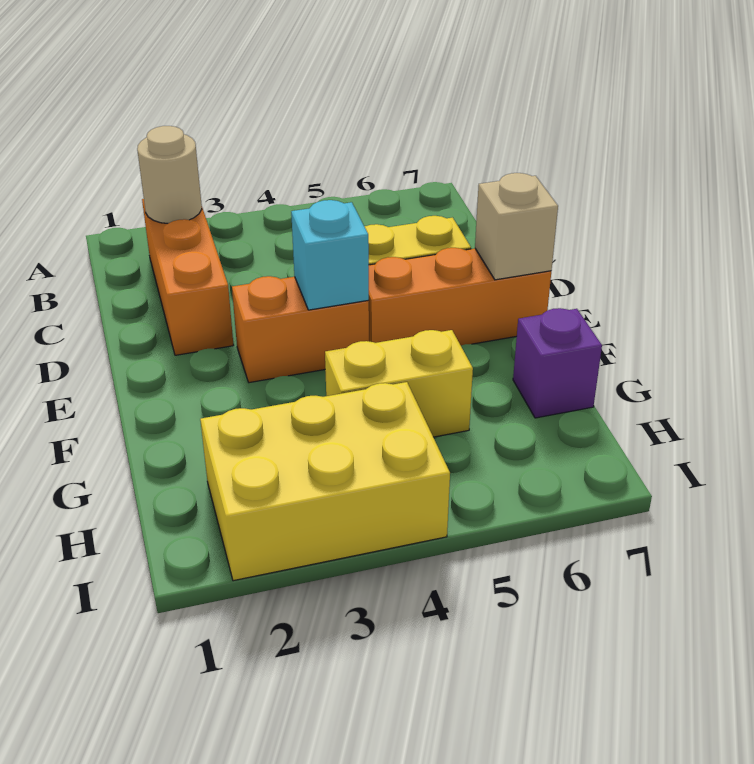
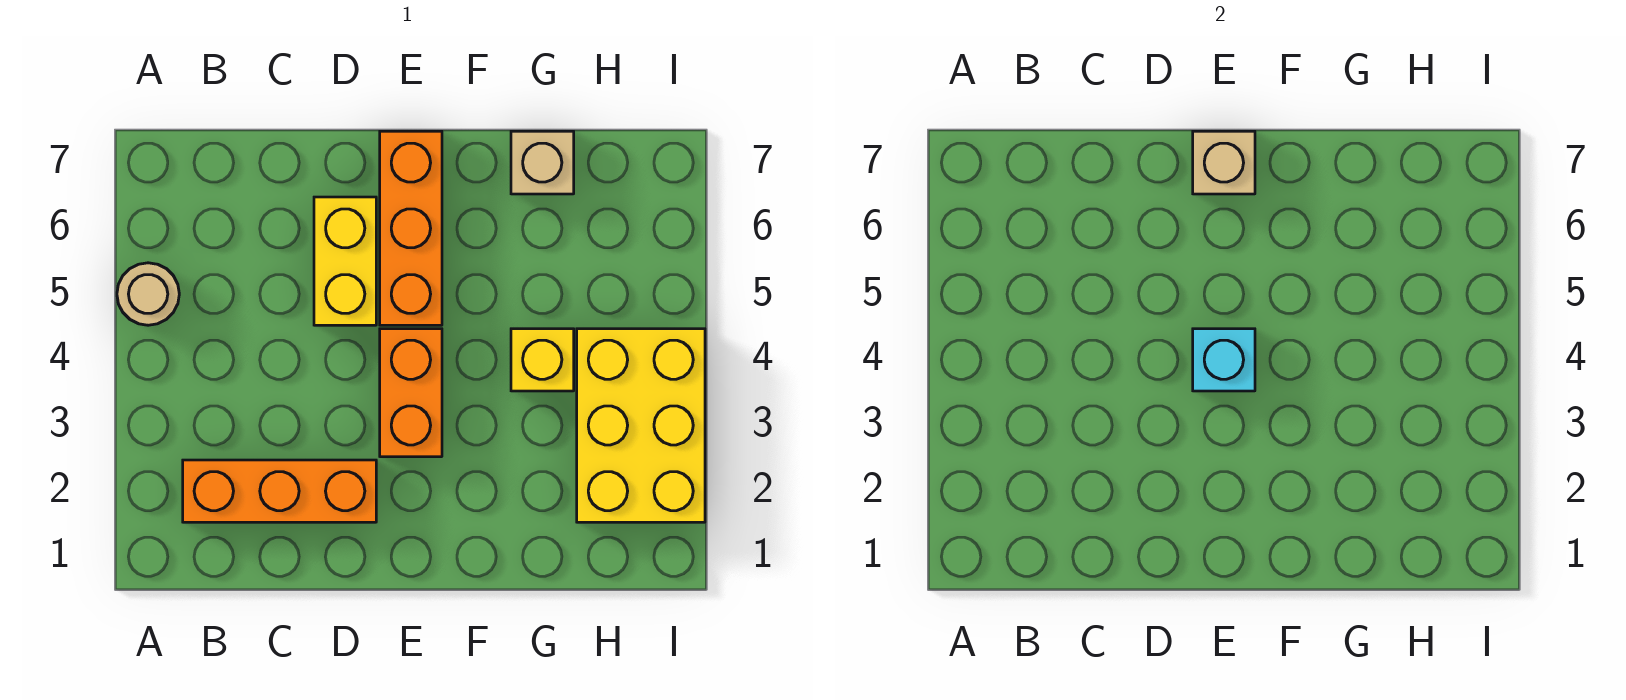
tan 1x1 round brick [137,126,202,223] -> tan 1x1 round brick moved to [117,263,179,325]
yellow 1x2 brick [325,330,473,437] -> yellow 1x1 brick [511,329,574,391]
purple 1x1 brick [513,308,602,418] -> tan 1x1 brick [511,131,574,194]

